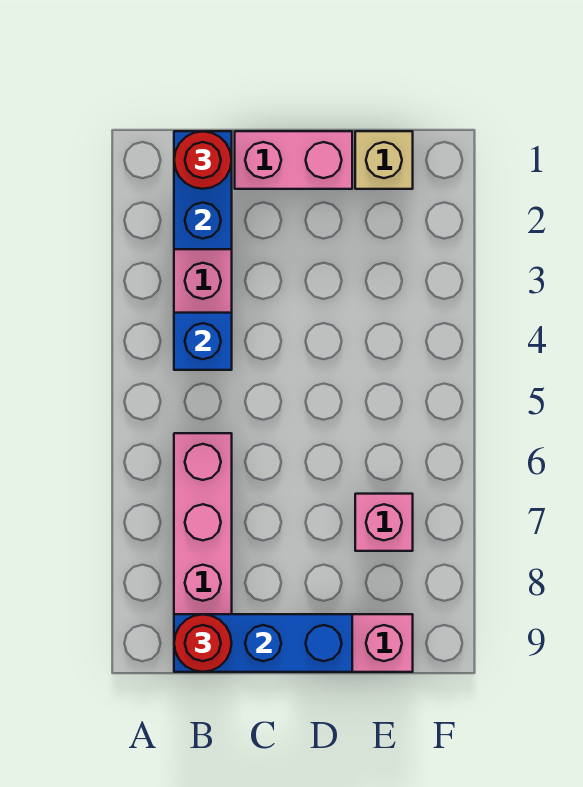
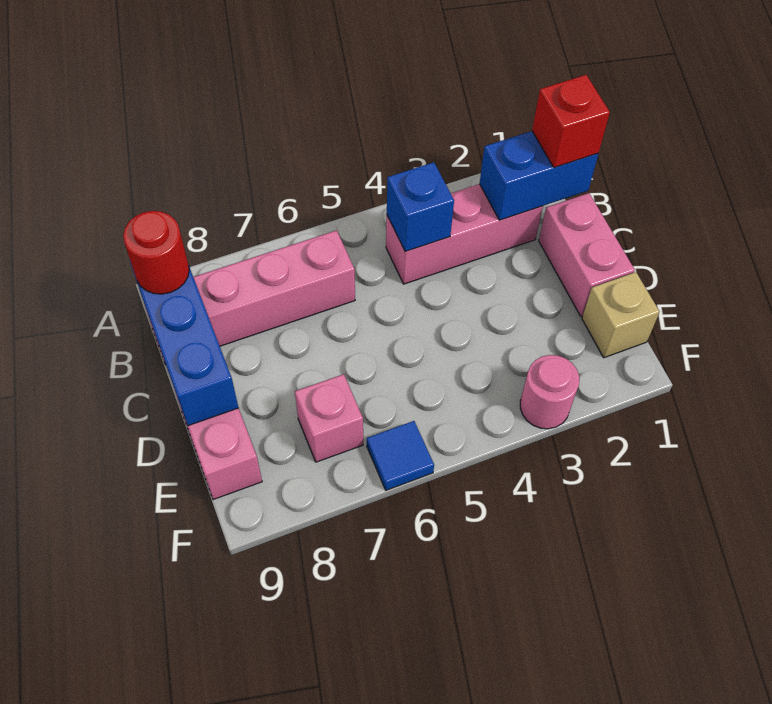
red 1x1 round brick [174,131,232,189] -> red 1x1 brick [532,75,610,168]
none -> pink 1x1 round brick [520,355,579,429]
none -> blue 1x1 tile [367,421,434,490]

